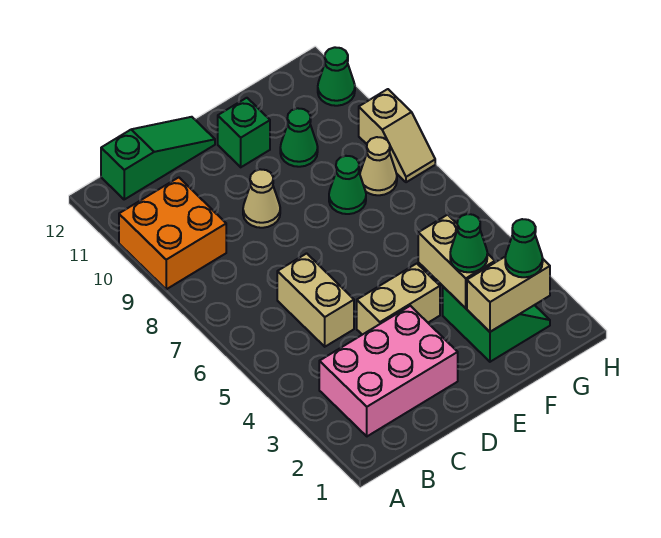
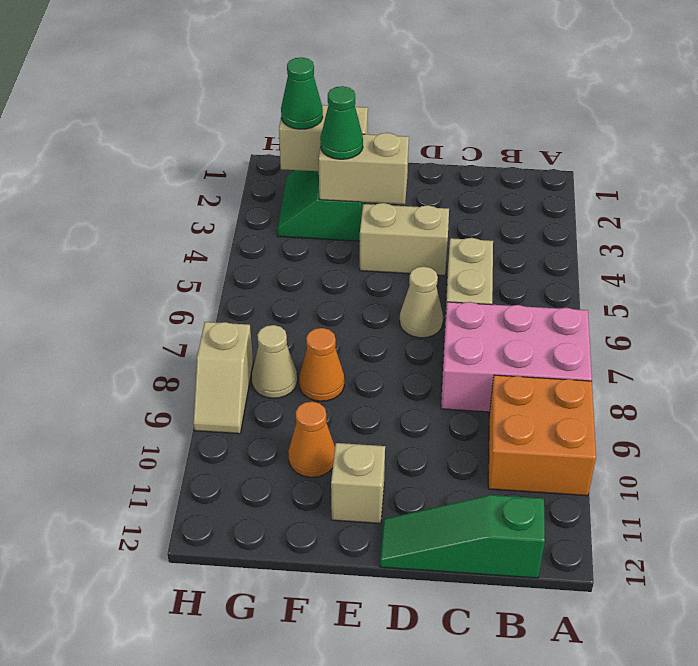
pink 2x3 brick [319,306,458,436] -> pink 2x3 brick moved to [441,302,592,412]
tan 1x1 cone [243,169,280,228] -> tan 1x1 cone moved to [400,267,443,338]
green 1x1 brick [218,98,270,167] -> tan 1x1 brick [331,443,385,524]
tan 1x2 brick [418,215,495,308] -> tan 1x2 brick turned to [319,133,409,204]
green 1x1 cone [329,156,366,214] -> orange 1x1 cone [299,328,344,401]
green 1x1 cone [280,108,318,167] -> orange 1x1 cone [288,402,335,477]
tan 1x2 slope [359,89,435,182] -> tan 1x2 slope turned to [193,322,253,434]
green 1x1 cone [318,47,355,106] -> none

